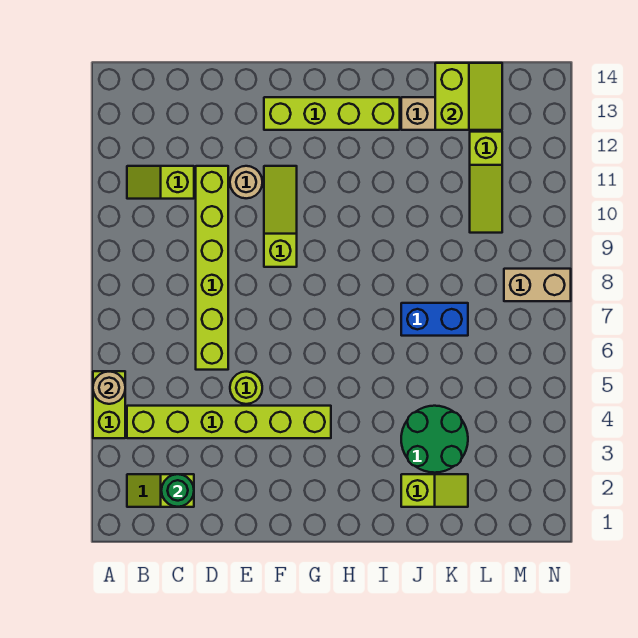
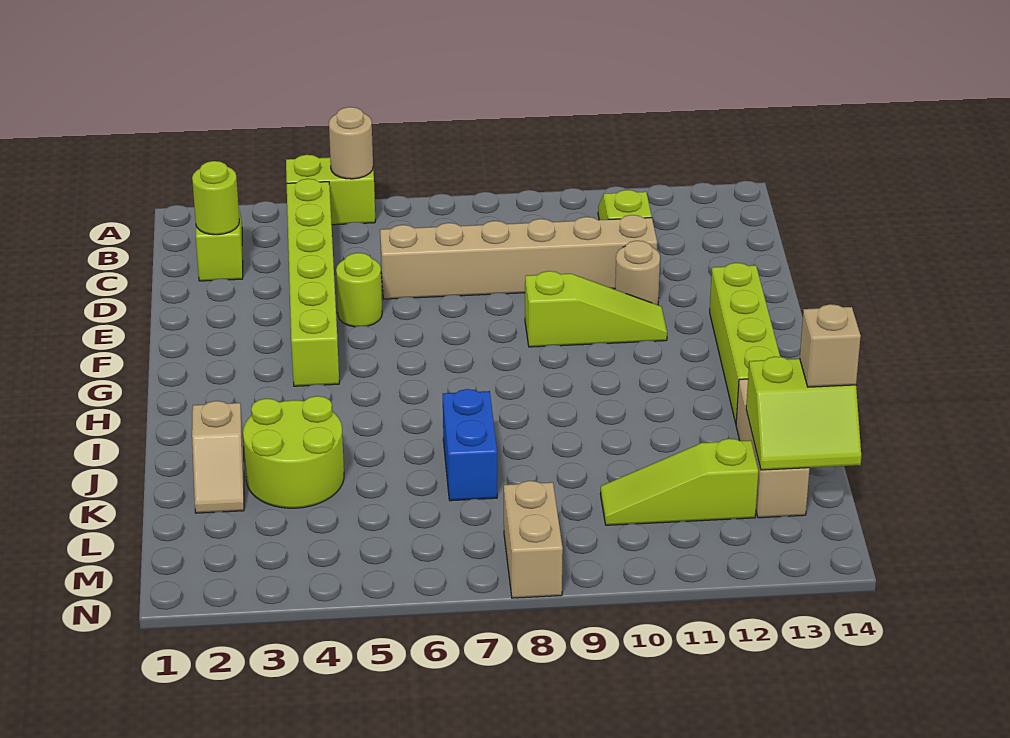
green 1x1 round brick [161,474,194,507] -> lime 1x1 round brick [192,161,239,235]
lime 1x6 brick [196,166,228,370] -> tan 1x6 brick [380,215,657,299]
lime 1x2 slope [401,474,468,507] -> tan 1x2 slope [192,401,244,513]
green 2x2 round brick [401,406,468,473] -> lime 2x2 round brick [243,396,344,508]
none -> tan 1x1 brick [800,304,861,387]

